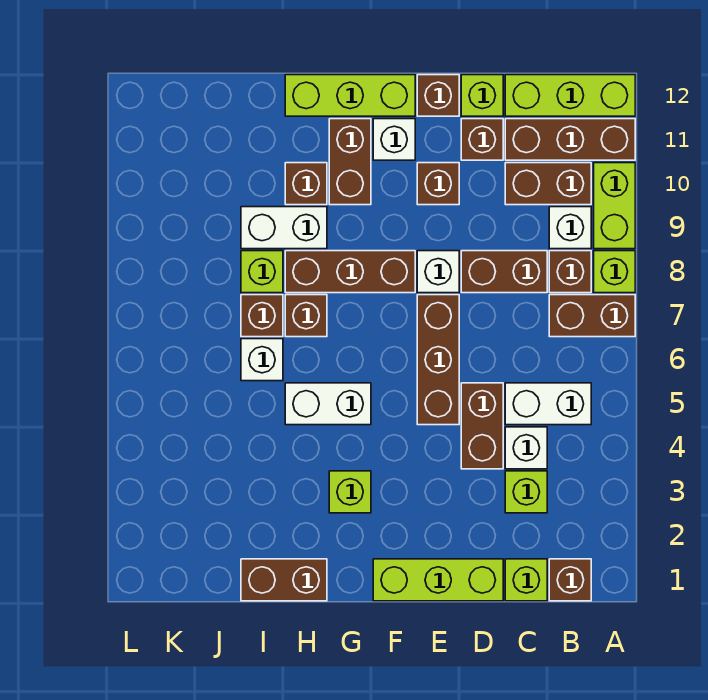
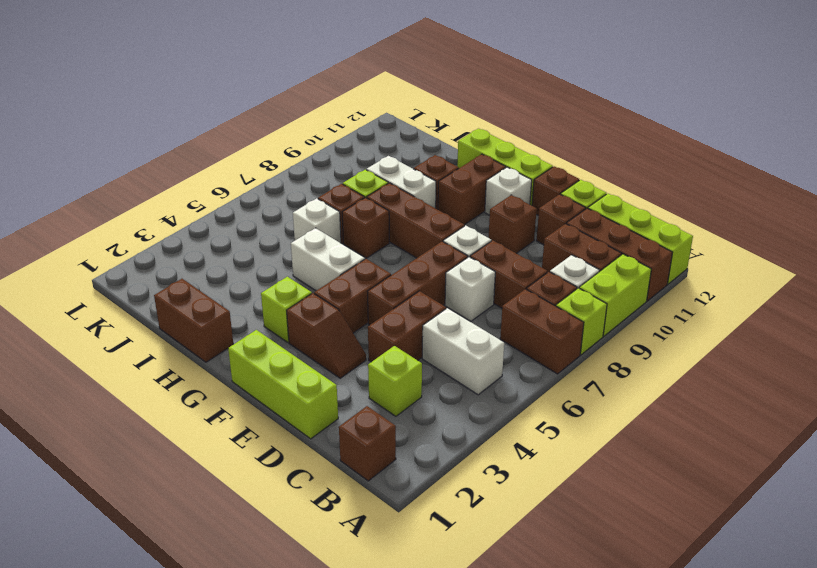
lime 1x1 brick [505,559,547,601] -> none
white 1x1 brick [505,427,547,469] -> white 1x1 brick moved to [445,257,495,321]
none -> brown 1x2 slope [287,293,366,378]
none -> brown 1x2 brick [314,259,391,333]

